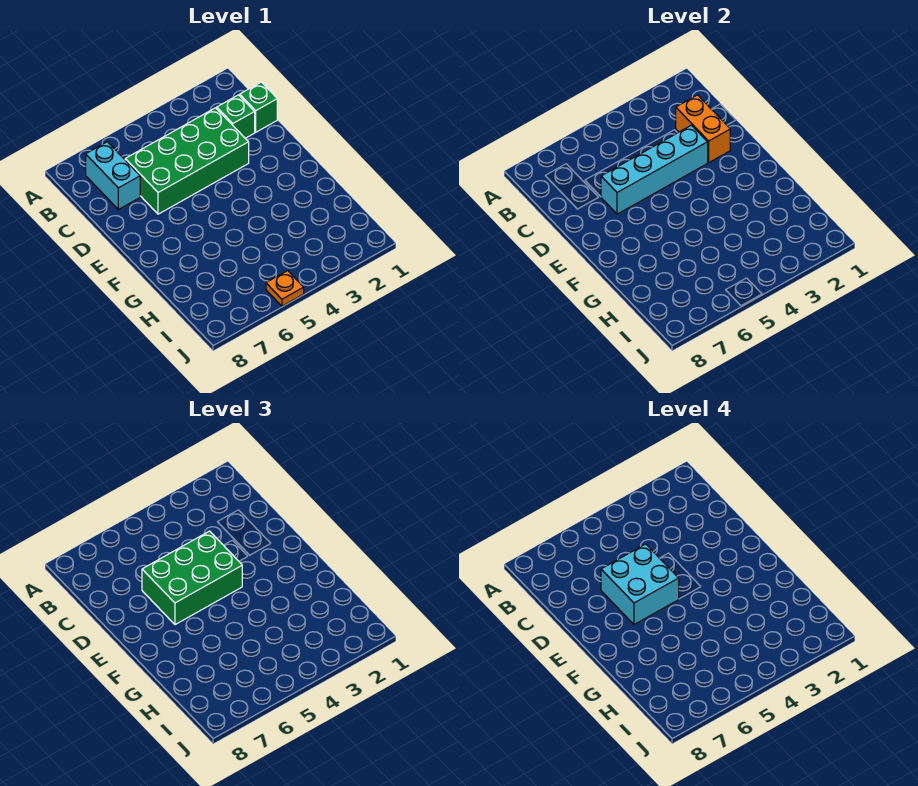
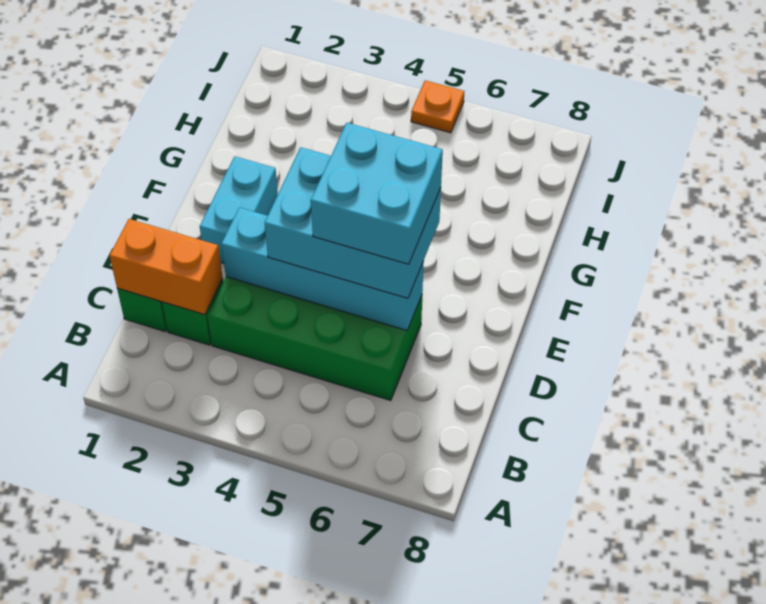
cyan 1x2 brick [86,142,140,210] -> cyan 1x2 brick moved to [200,156,278,264]
orange 1x2 brick [676,95,730,162] -> orange 1x2 brick turned to [110,219,223,315]
green 2x3 brick [142,531,242,625] -> cyan 2x3 brick [265,147,441,298]

